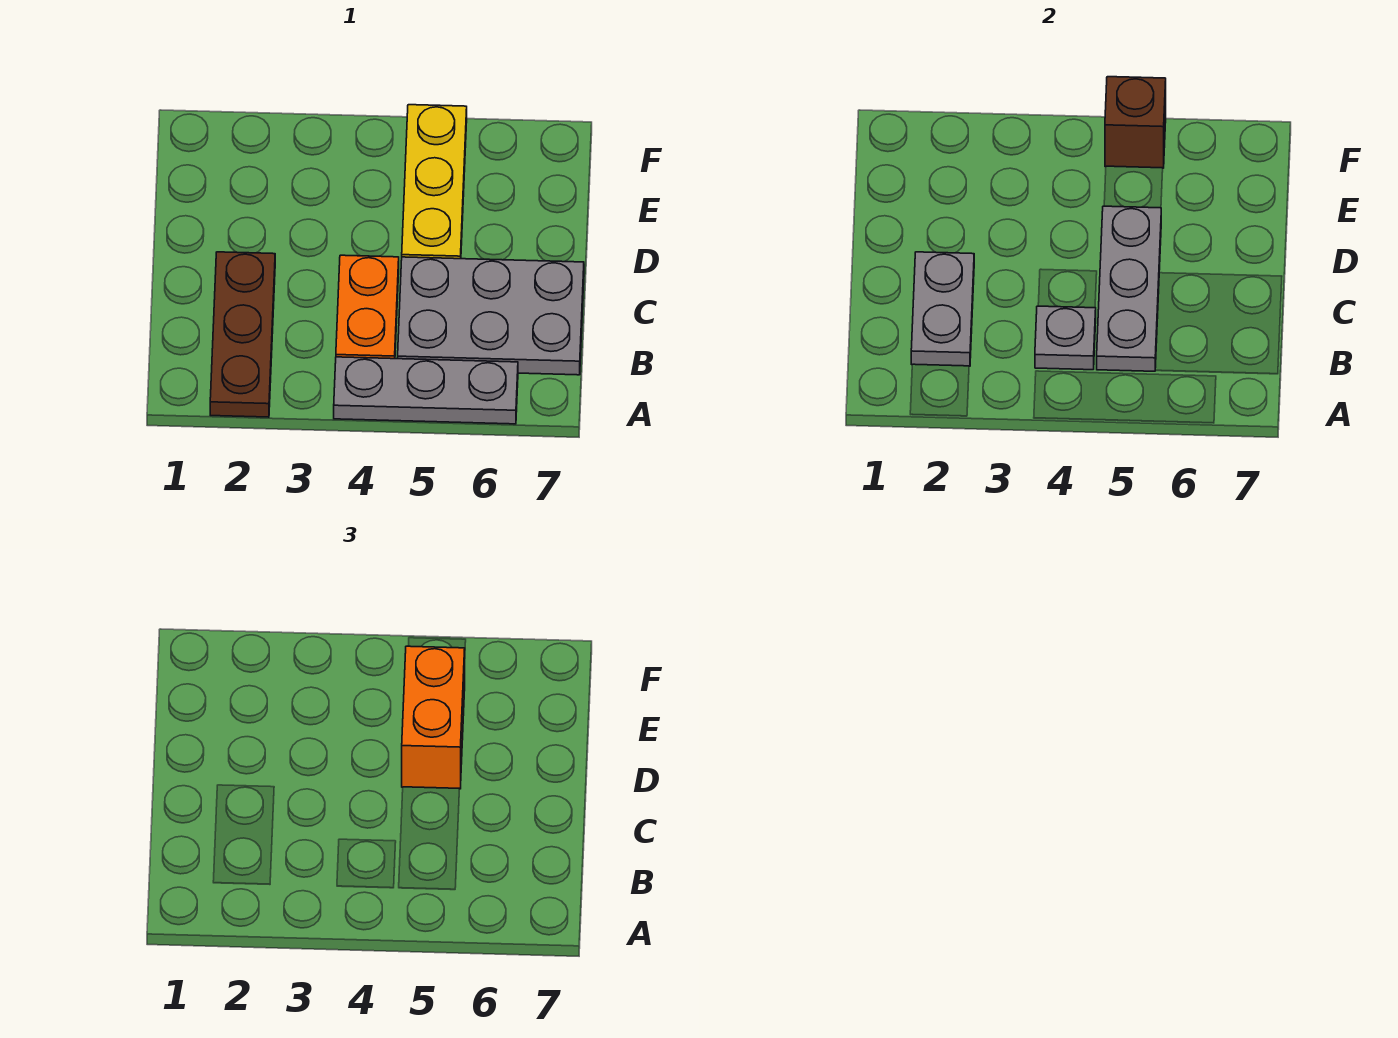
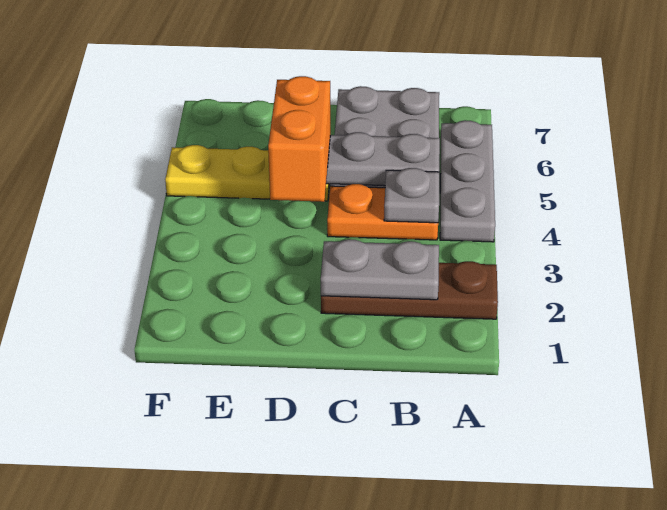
orange 1x2 brick [402,646,465,789] -> orange 1x2 brick turned to [268,76,330,202]
brown 1x1 brick [1105,77,1166,168] -> none

